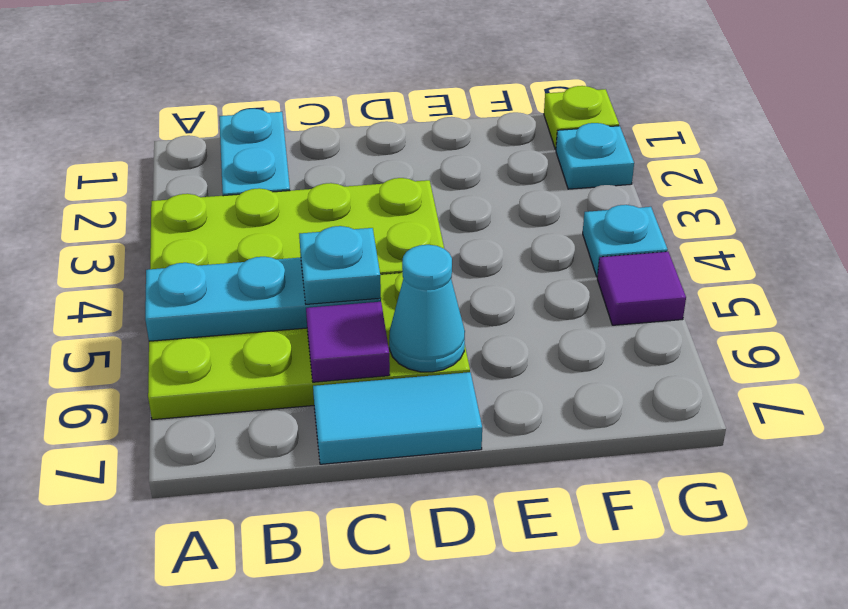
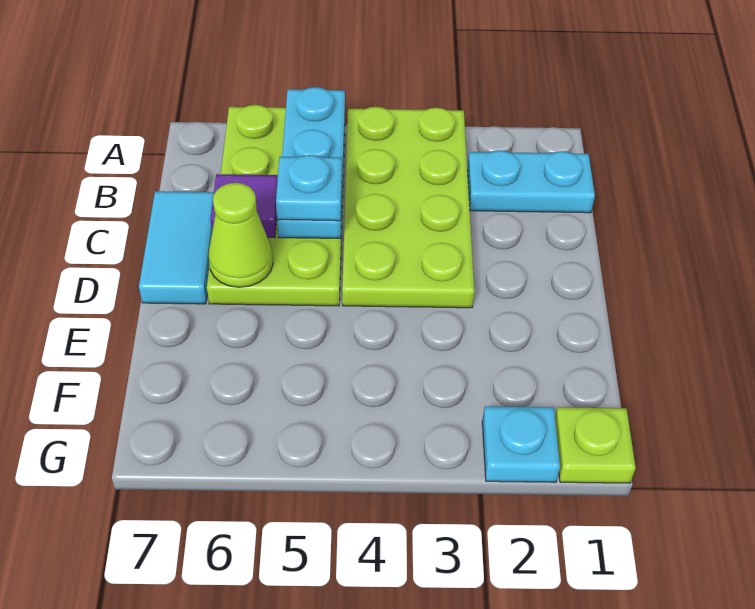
cyan 1x1 cone [389,245,465,372] -> lime 1x1 cone [208,183,273,287]
cyan 1x1 plate [583,205,668,276] -> none
purple 1x1 tile [597,252,686,325] -> none

